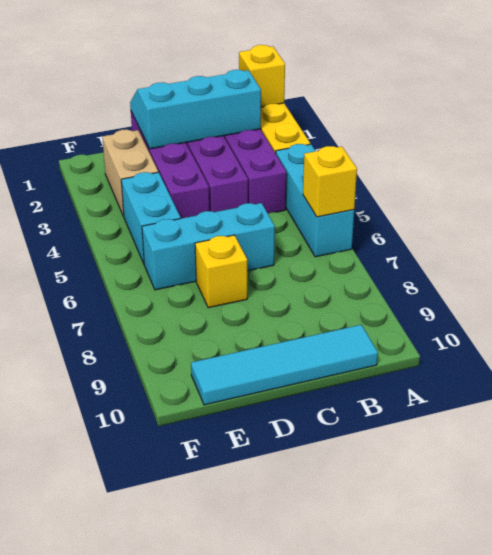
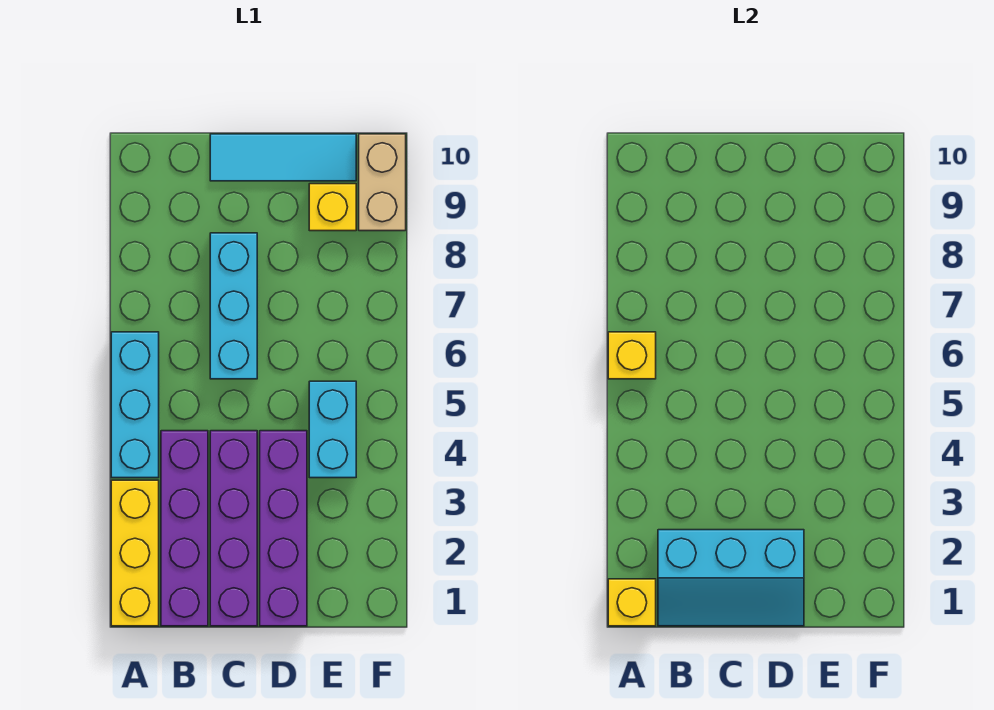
cyan 1x4 tile [191,325,378,405] -> cyan 1x3 tile [210,134,356,181]
cyan 1x3 brick [142,203,275,290] -> cyan 1x3 brick turned to [210,233,257,379]
yellow 1x1 brick [195,235,247,308] -> yellow 1x1 brick moved to [309,184,356,231]
tan 1x2 brick [102,130,158,216] -> tan 1x2 brick moved to [359,134,406,231]

